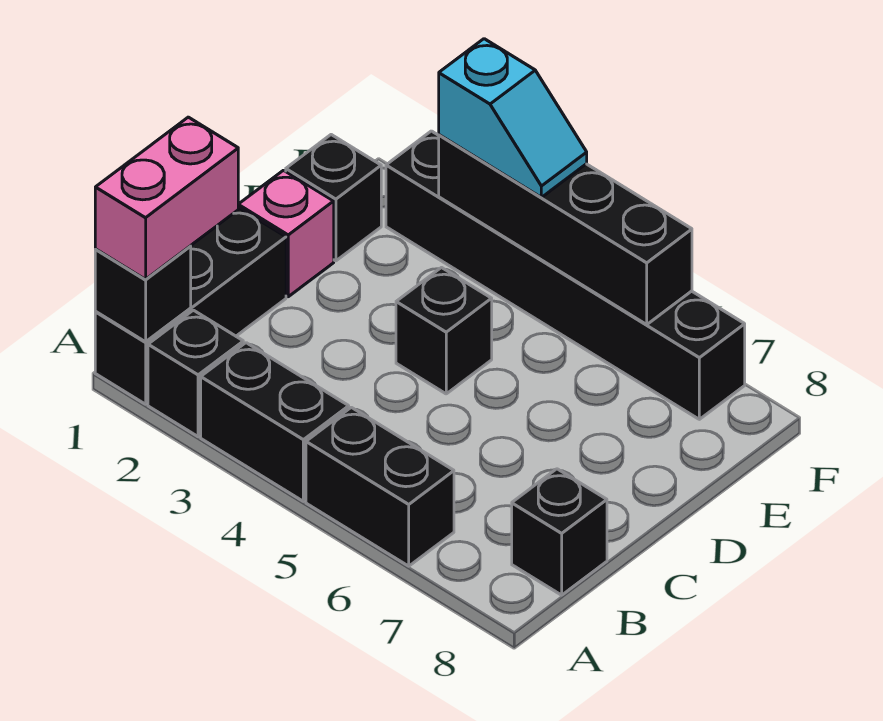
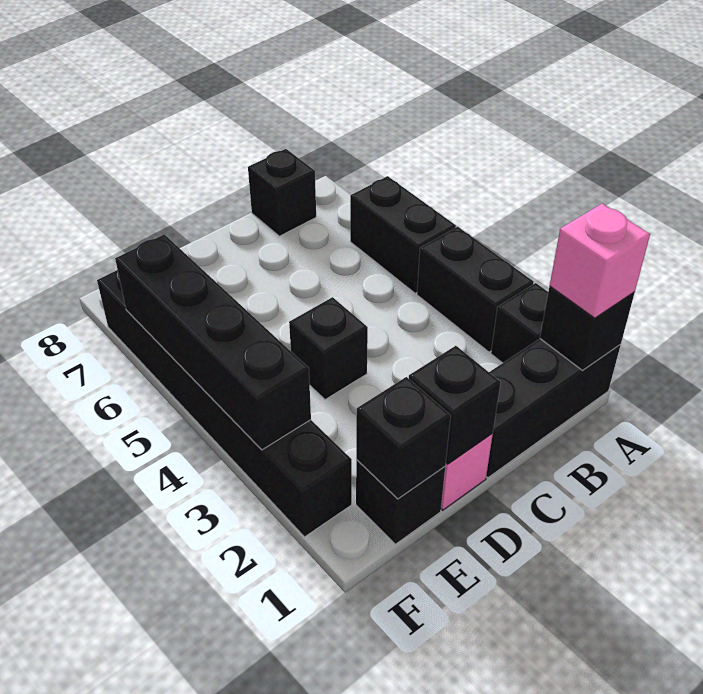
pink 1x2 brick [95,117,238,279] -> pink 1x1 brick [550,204,650,318]
none -> black 1x1 brick [409,346,501,464]
none -> black 1x1 brick [356,377,451,499]
cyan 1x2 slope [439,39,587,197] -> none

